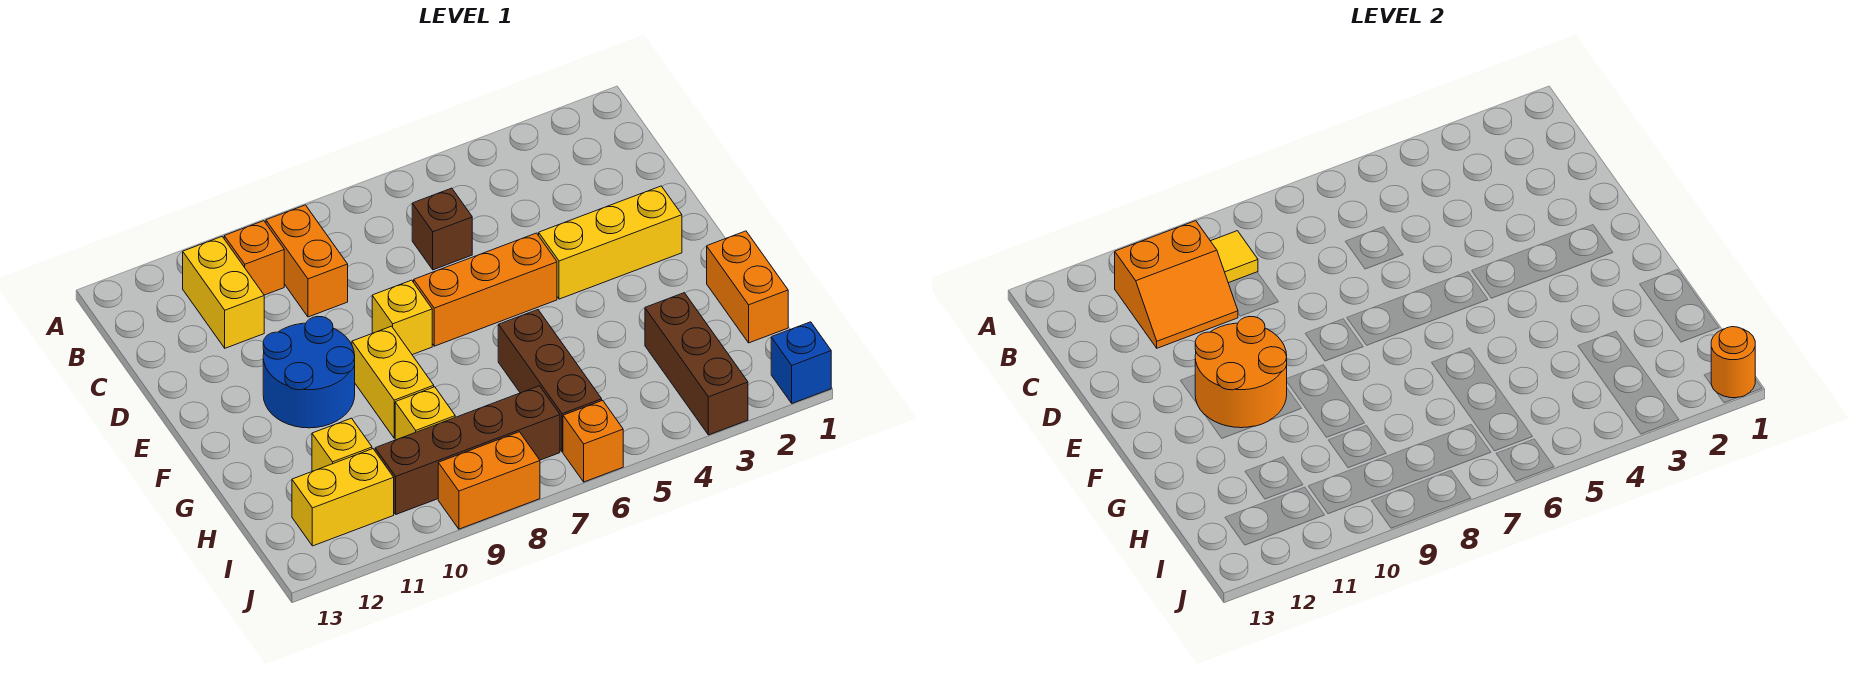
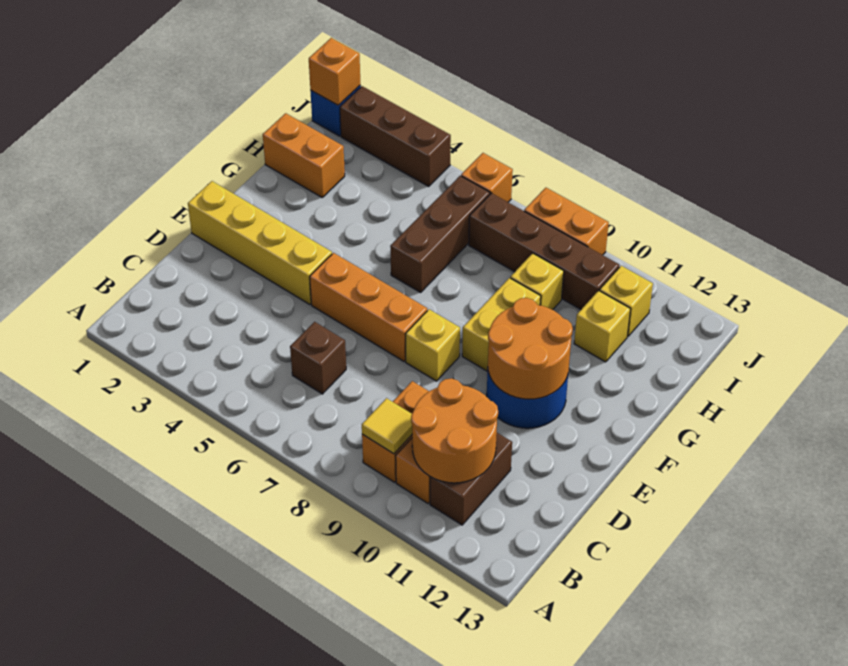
orange 2x2 slope [1115,221,1238,348] -> orange 2x2 round brick [411,378,498,483]
yellow 1x2 brick [183,237,264,348] -> brown 1x2 brick [430,433,512,525]
yellow 1x3 brick [539,186,682,299] -> yellow 1x4 brick [188,181,332,305]
orange 1x2 brick [707,231,788,343] -> orange 1x2 brick turned to [263,113,345,197]
brown 1x3 brick [645,293,748,435] -> brown 1x3 brick turned to [340,86,451,186]
yellow 1x2 brick [292,449,394,546] -> yellow 1x1 brick [600,266,653,336]
orange 1x1 round brick [1711,327,1755,398] -> orange 1x1 brick [309,38,361,105]

